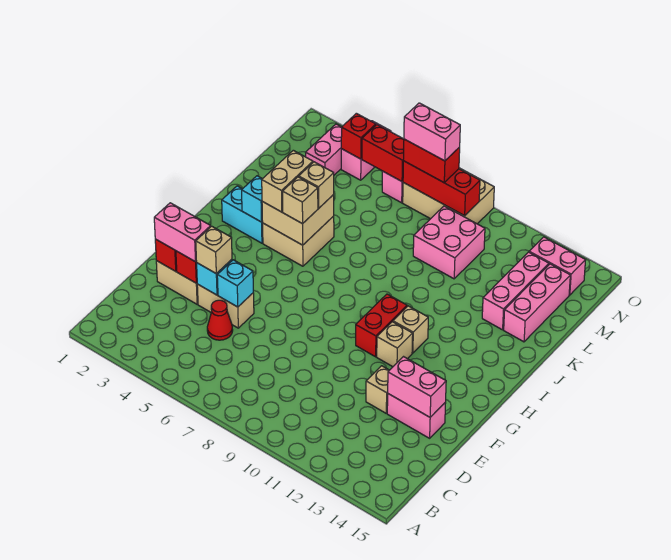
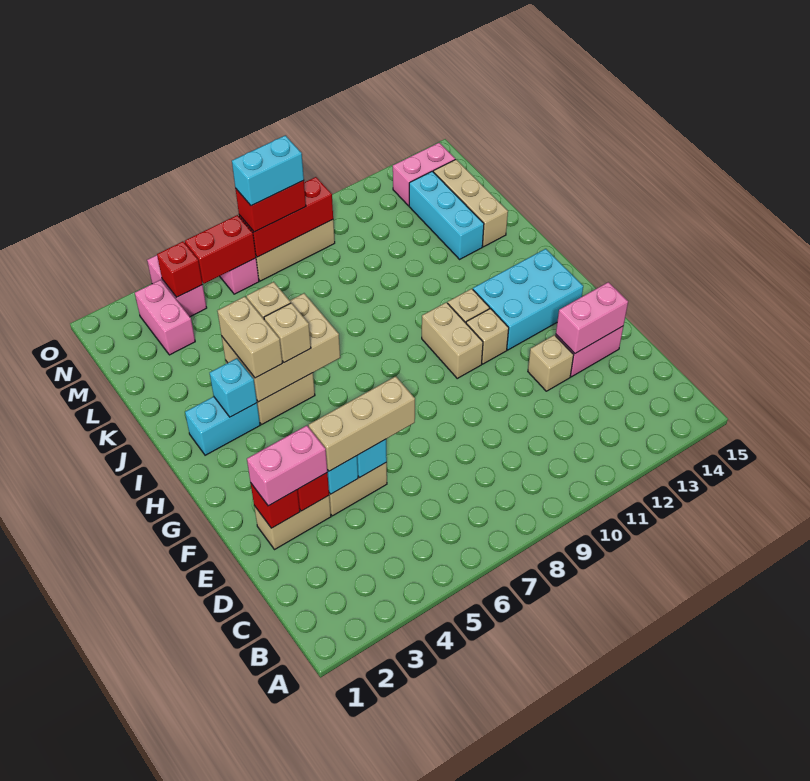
red 1x1 cone [207,300,233,340] -> none
tan 1x1 brick [196,226,232,274] -> tan 1x3 brick [309,376,415,471]
red 1x2 brick [356,294,407,357] -> tan 1x2 brick [422,302,483,378]
none -> cyan 2x3 brick [473,249,583,350]
tan 2x2 brick [262,195,334,245] -> tan 2x3 brick [222,293,340,402]
pink 1x3 brick [482,252,549,330] -> cyan 1x3 brick [409,171,484,259]
pink 1x3 brick [504,264,570,342] -> tan 1x3 brick [433,159,508,247]
pink 2x2 brick [413,206,485,279] -> none
pink 1x2 brick [404,103,460,161] -> cyan 1x2 brick [232,135,304,206]

